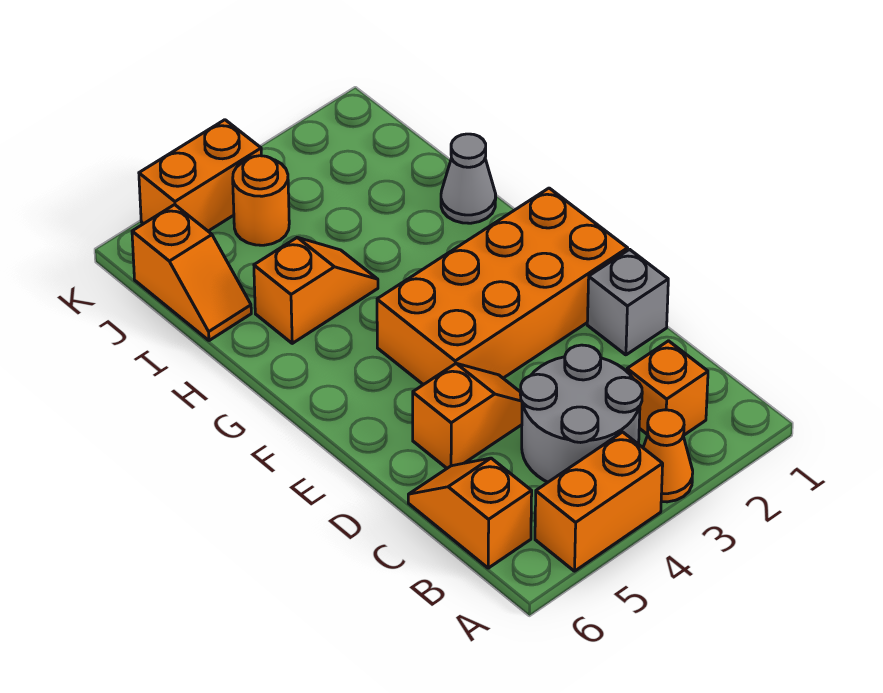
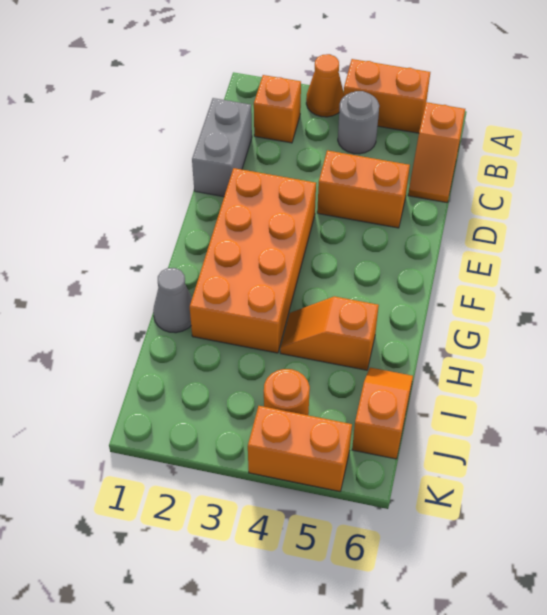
grey 2x2 round brick [520,345,642,482] -> grey 1x1 round brick [338,91,379,154]
grey 1x1 brick [587,249,668,355] -> grey 1x2 brick [192,98,252,197]
orange 1x2 slope [413,364,522,468] -> orange 1x2 brick [317,150,410,228]
orange 2x4 brick [377,188,628,385] -> orange 2x4 brick turned to [190,168,316,353]

